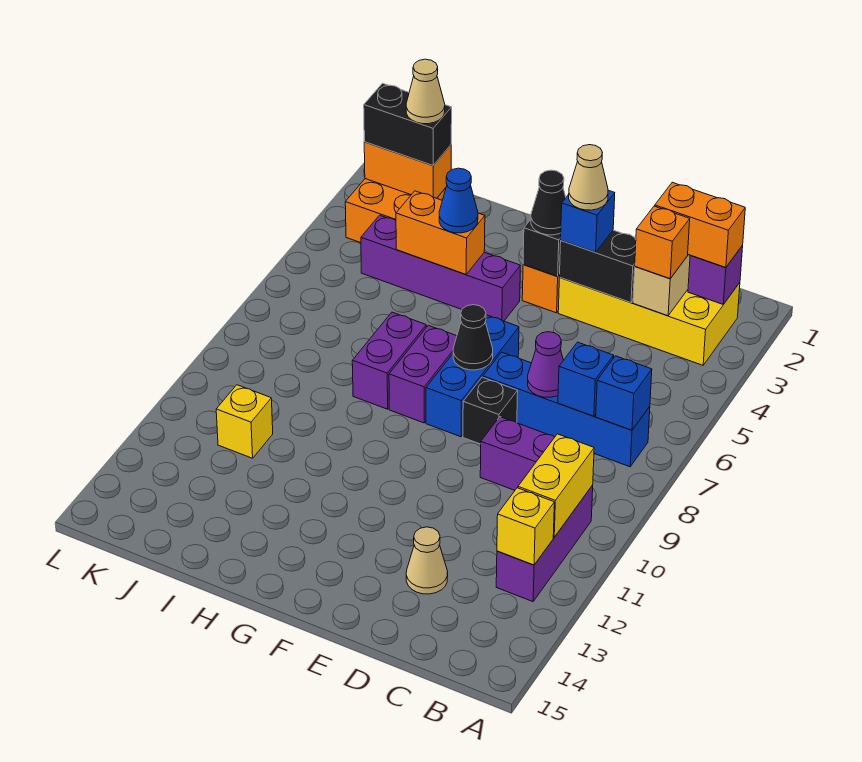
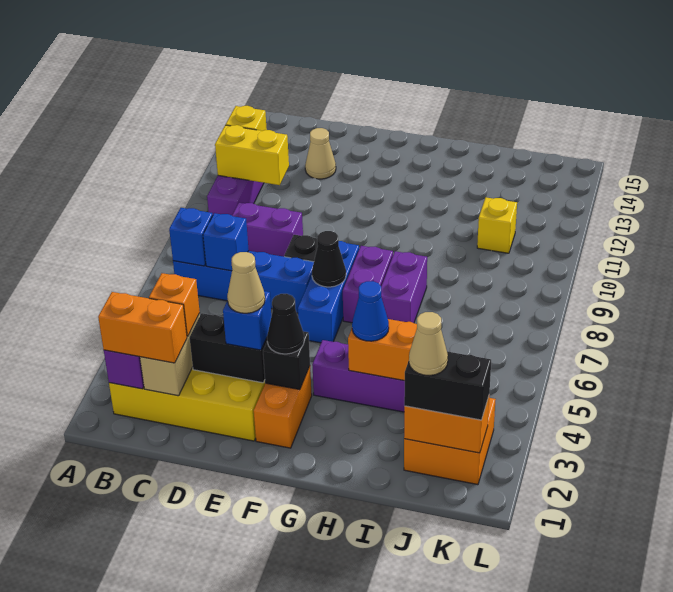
yellow 1x2 brick [518,434,594,537] -> yellow 1x2 brick turned to [215,125,289,185]
purple 1x1 cone [528,332,563,397] -> none

